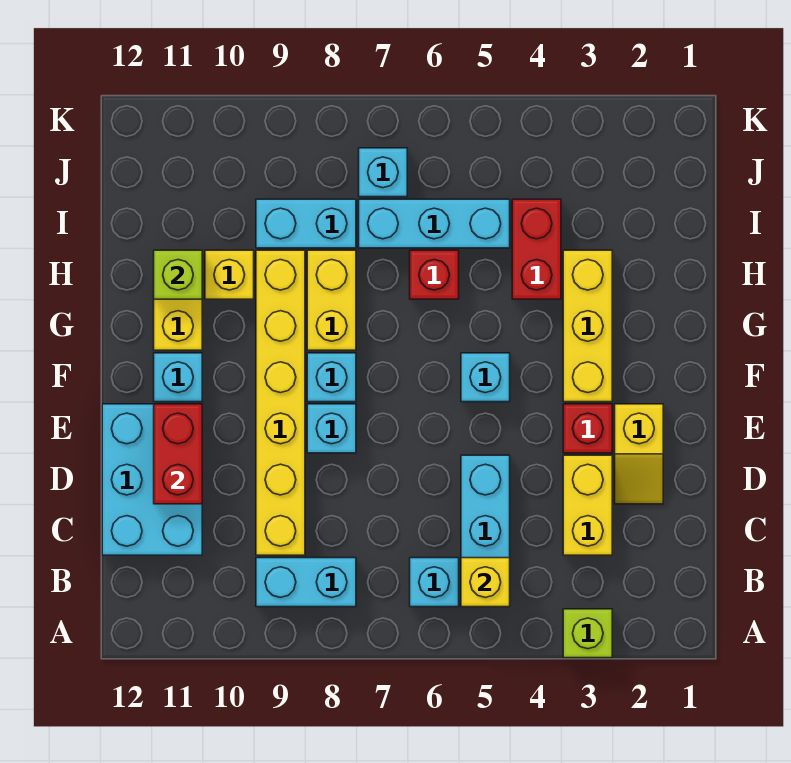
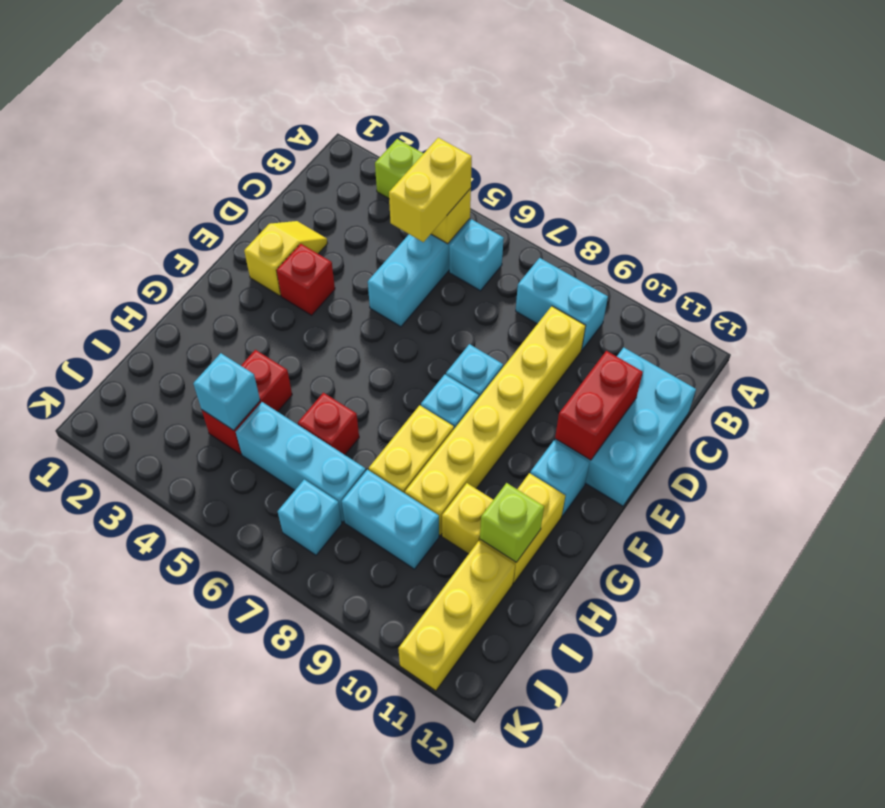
yellow 1x2 brick [563,455,612,555] -> yellow 1x2 brick moved to [389,138,472,242]
yellow 1x3 brick [563,250,612,402] -> yellow 1x3 brick moved to [398,541,515,691]
cyan 1x1 brick [461,353,510,402] -> cyan 1x1 brick moved to [193,353,260,430]

